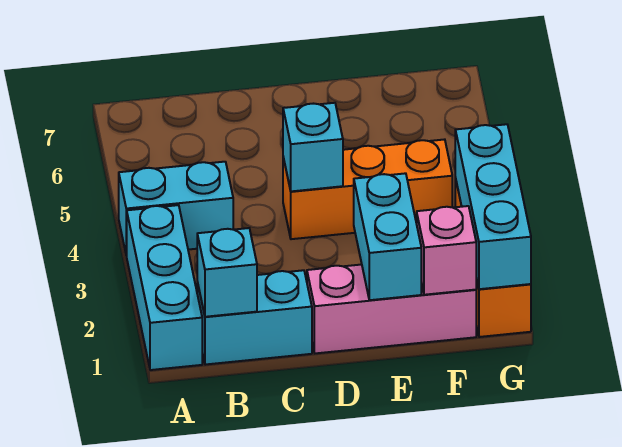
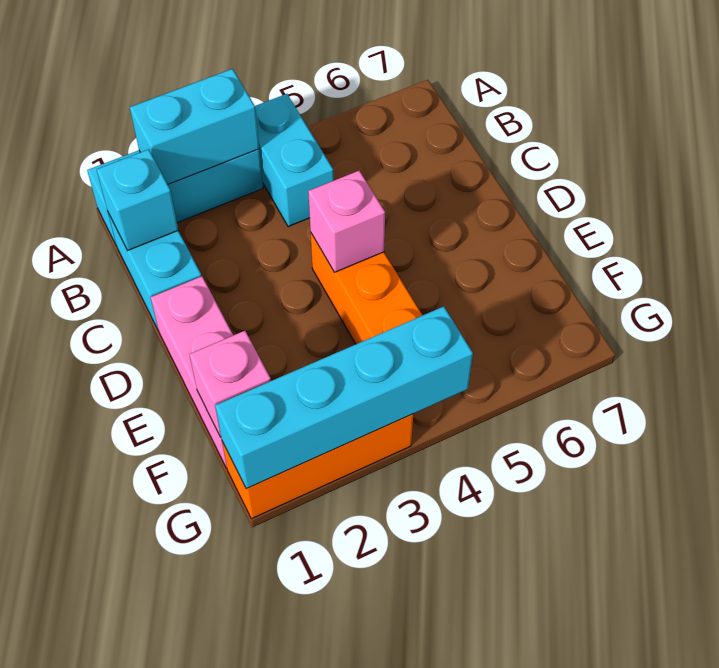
cyan 1x1 brick [283,103,343,191] -> pink 1x1 brick [308,171,385,272]
cyan 1x2 brick [354,173,421,300] -> cyan 1x2 brick moved to [130,69,259,184]
cyan 1x3 brick [455,124,531,289] -> cyan 1x4 brick [215,306,473,489]

